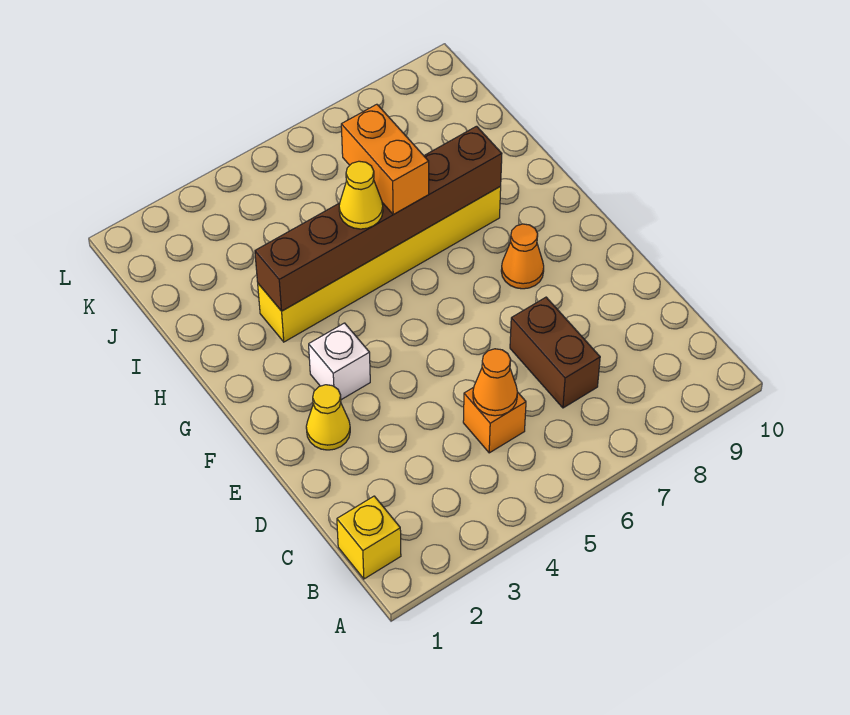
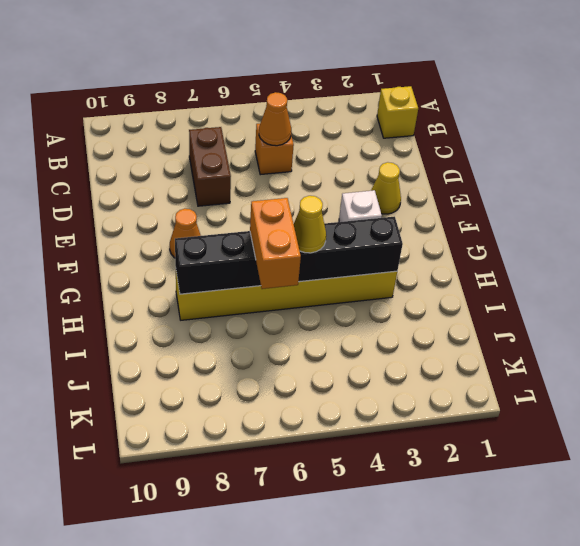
brown 1x6 brick [255,126,502,311] -> black 1x6 brick [175,216,403,294]

